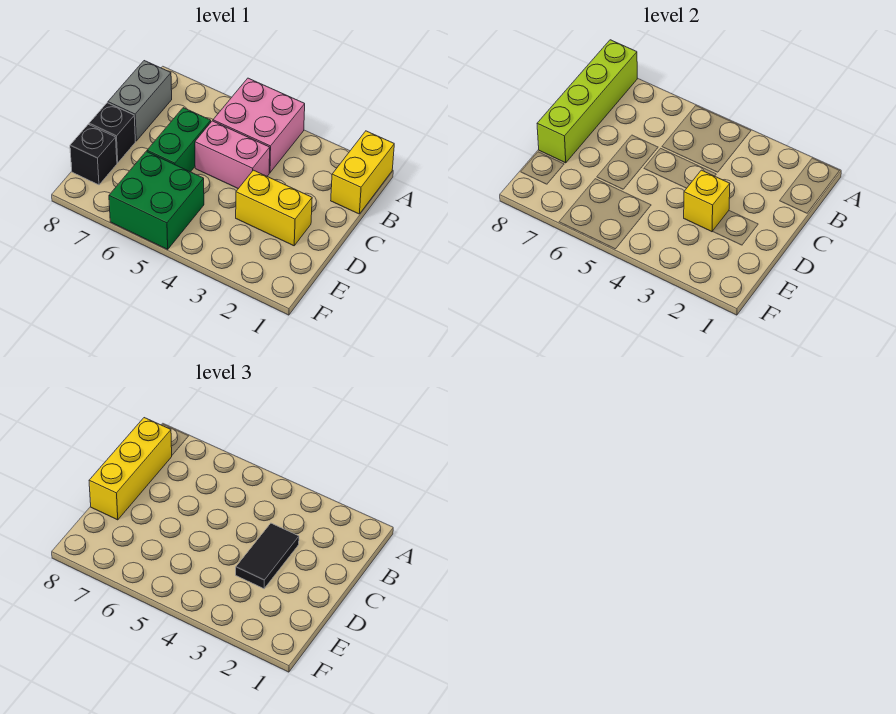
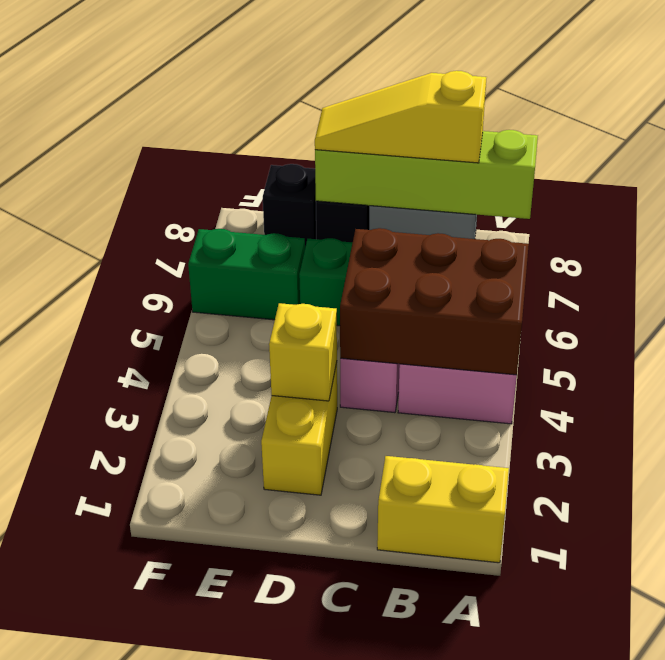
none -> brown 2x3 brick [340,228,529,375]
yellow 1x3 brick [89,418,172,520] -> yellow 1x3 slope [315,71,487,163]
black 1x2 tile [236,523,299,589] -> none
green 2x2 brick [109,151,204,249] -> green 1x2 brick [188,229,305,320]

